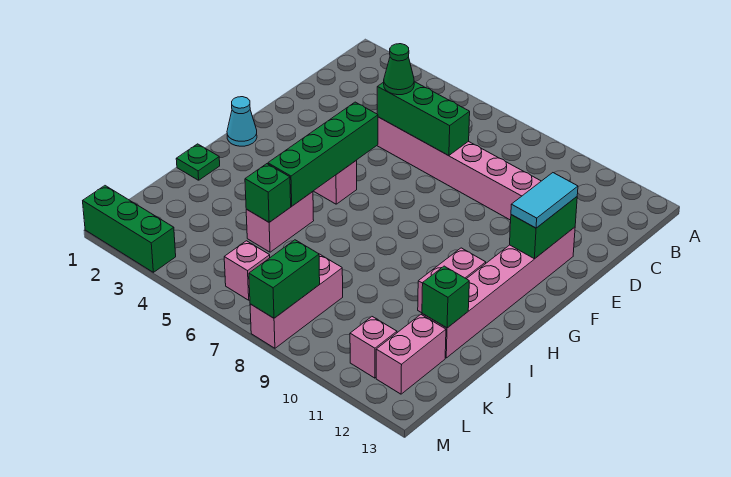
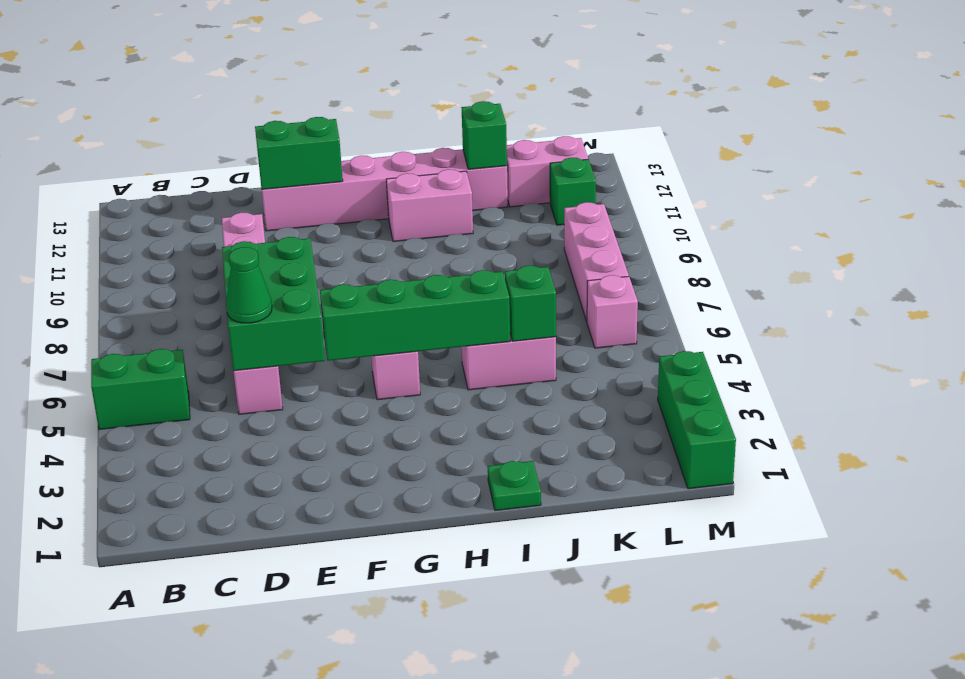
green 1x3 brick [377,82,470,156] -> green 2x3 brick [222,237,325,371]
cyan 1x2 tile [511,173,578,228] -> none
cyan 1x1 cone [227,97,257,146] -> none
pink 1x3 brick [250,254,343,348] -> pink 1x3 brick turned to [564,202,629,321]
green 1x2 brick [249,240,320,318] -> green 1x2 brick moved to [91,349,190,429]
pink 1x1 brick [350,317,397,378] -> green 1x1 brick [550,158,596,225]

